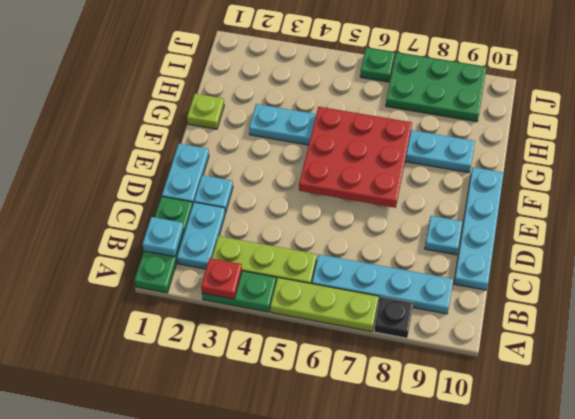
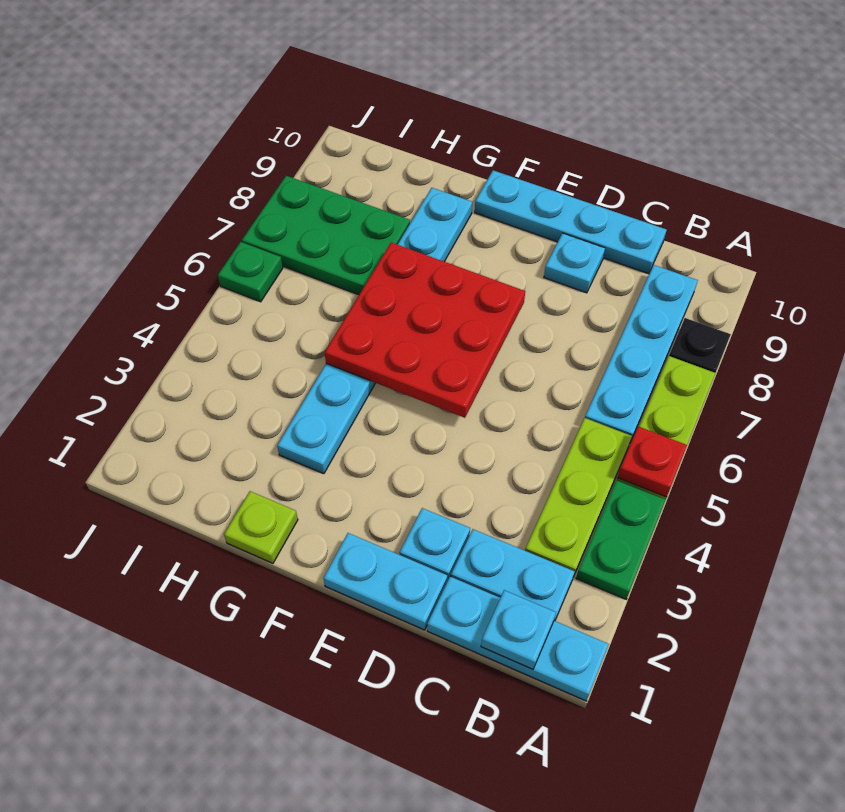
green 1x3 plate [134,197,193,293] -> cyan 1x3 plate [427,576,609,701]
red 1x1 plate [201,258,242,299] -> red 1x1 plate moved to [617,427,687,497]
green 2x3 plate [386,53,486,122] -> green 2x3 plate turned to [242,176,410,295]

